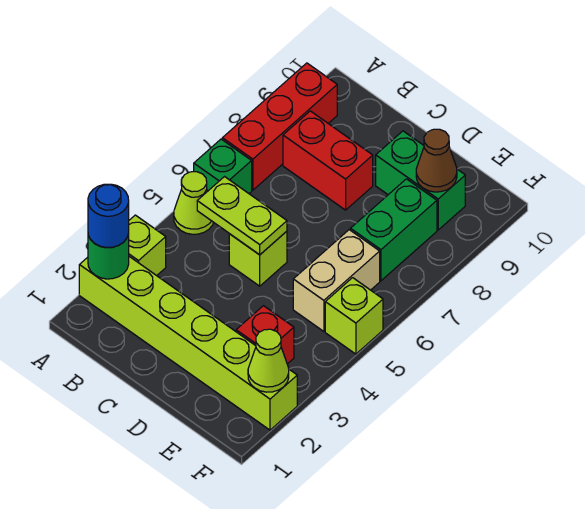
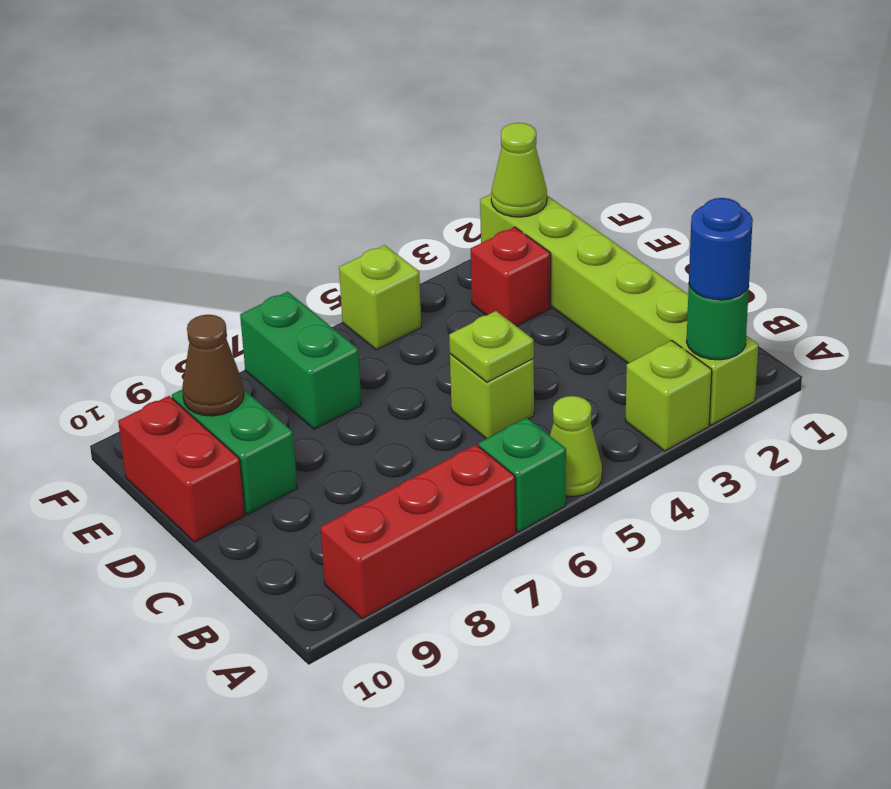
lime 1x2 plate [197,177,287,255] -> lime 1x1 plate [449,311,534,382]
red 1x2 brick [283,111,373,210] -> red 1x2 brick moved to [118,396,245,542]
tan 1x2 brick [293,230,380,331] -> none
green 1x2 brick [351,179,437,281] -> green 1x2 brick turned to [240,292,361,429]

